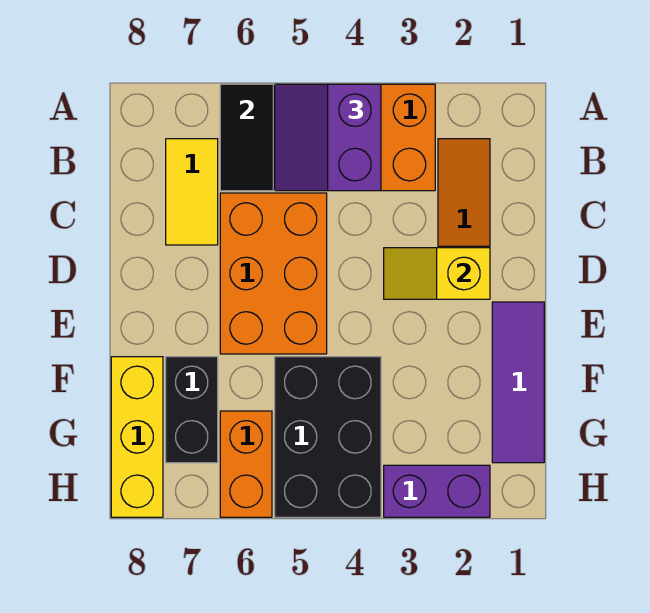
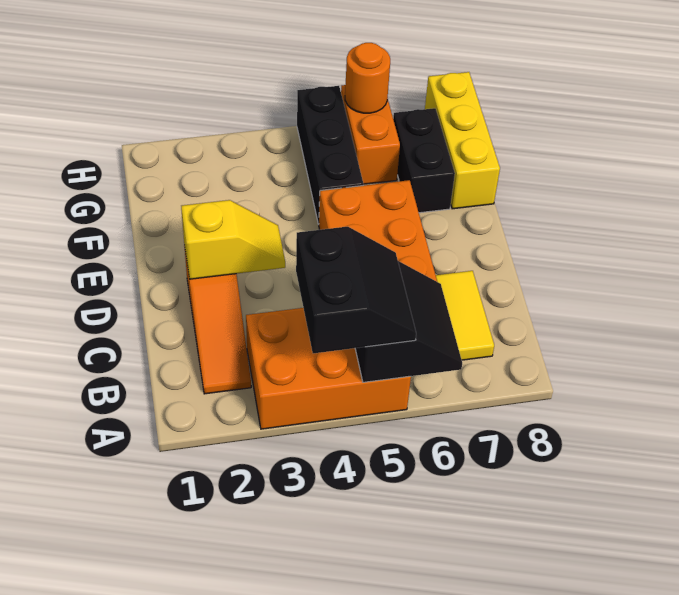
purple 2x2 slope [275,84,381,191] -> black 2x2 slope [296,227,416,353]
purple 1x3 tile [492,302,544,463] -> none
black 2x3 brick [275,357,381,517] -> black 1x3 brick [297,86,363,224]
purple 1x2 brick [384,465,490,517] -> none
none -> orange 1x1 round brick [345,43,390,113]

